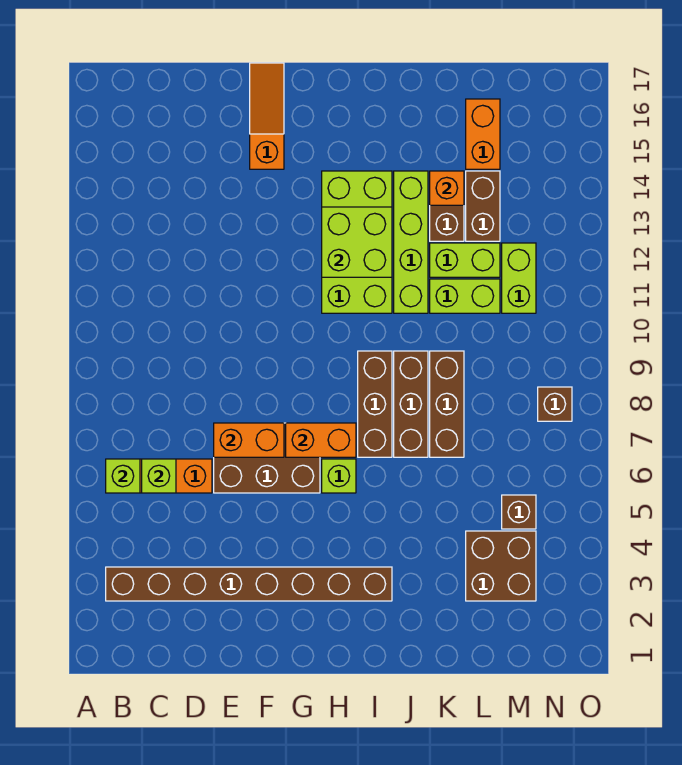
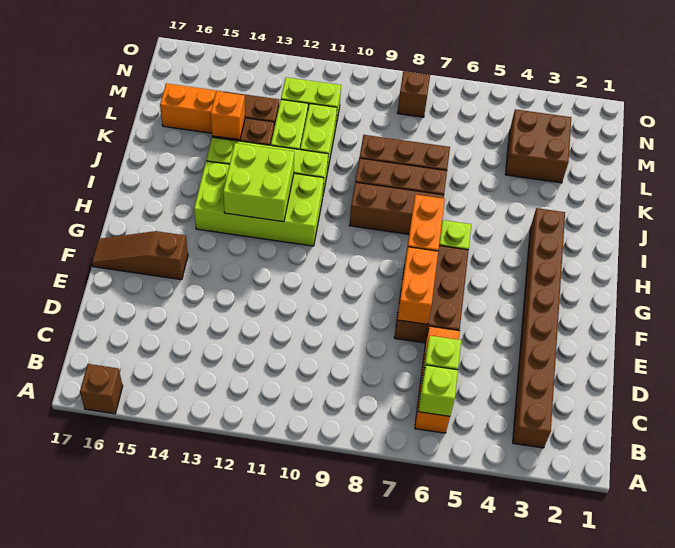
orange 1x3 slope [250,63,284,169] -> brown 1x3 slope [92,231,188,280]
brown 1x1 brick [502,495,536,529] -> brown 1x1 brick moved to [80,364,123,414]

